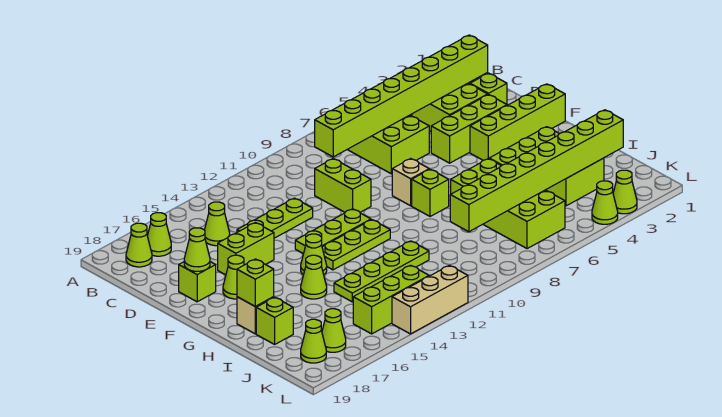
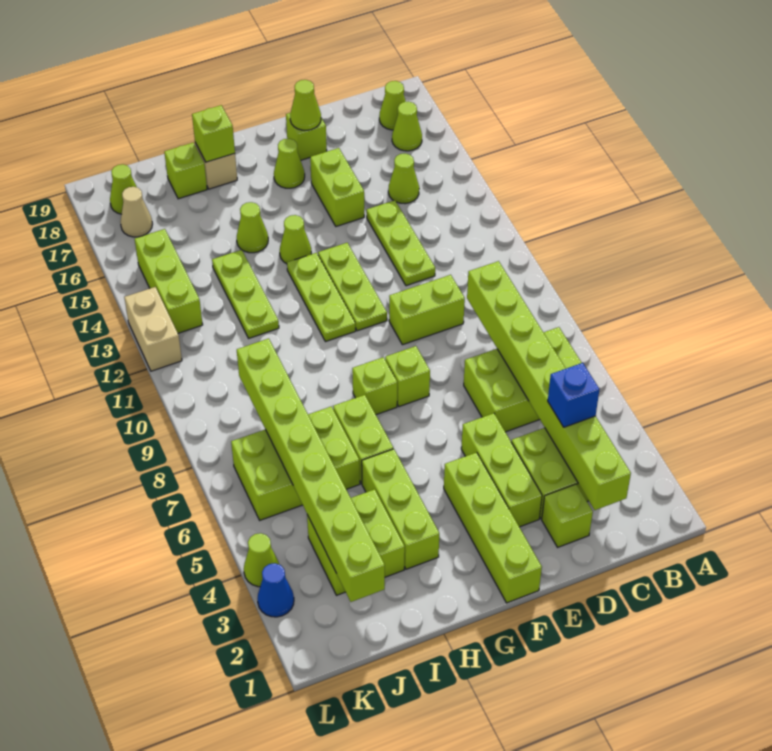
none -> blue 1x1 brick [548,363,599,427]
tan 1x1 brick [392,159,429,206] -> lime 1x1 brick [385,346,430,407]
lime 1x4 plate [334,241,429,302] -> lime 1x3 plate [212,250,279,338]
lime 1x1 cone [322,309,346,352] -> tan 1x1 cone [120,187,152,237]
lime 1x1 cone [613,170,637,214] -> blue 1x1 cone [257,563,294,617]
tan 1x3 brick [392,265,468,334] -> tan 1x2 brick [124,287,182,371]

